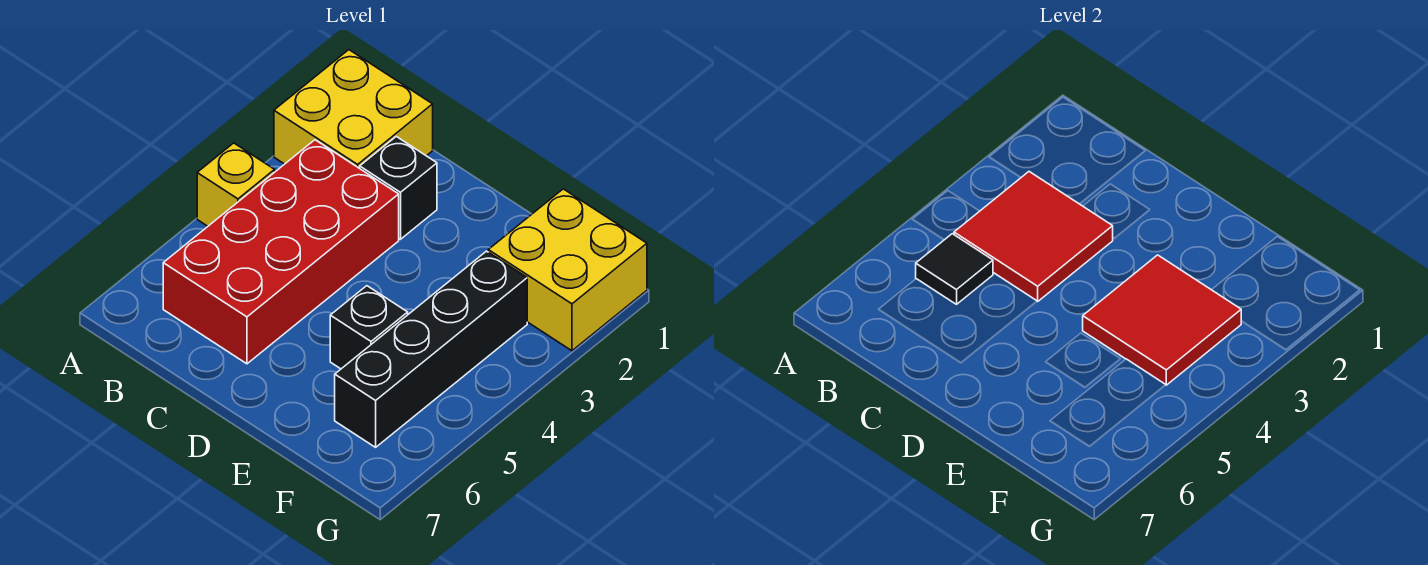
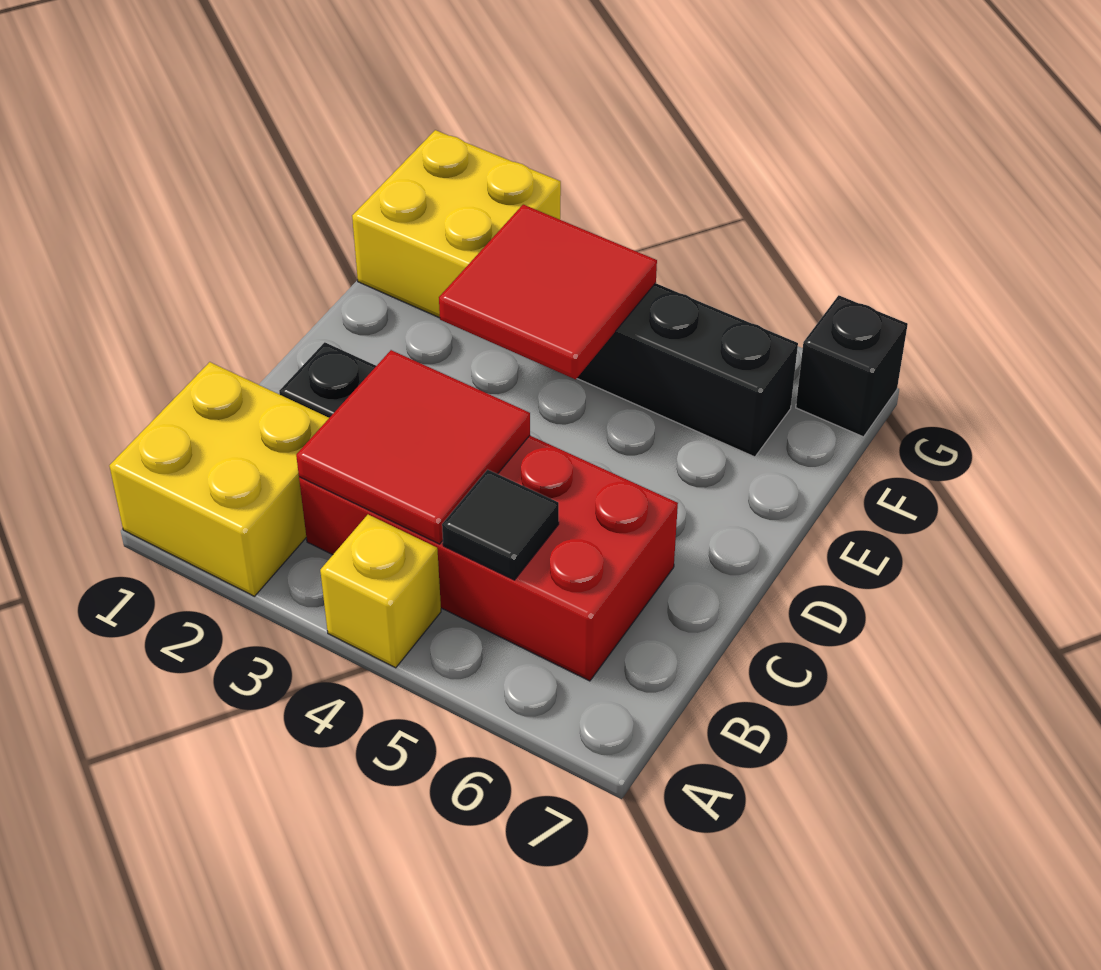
black 1x1 brick [330,286,408,369] -> black 1x1 brick moved to [796,295,908,437]

